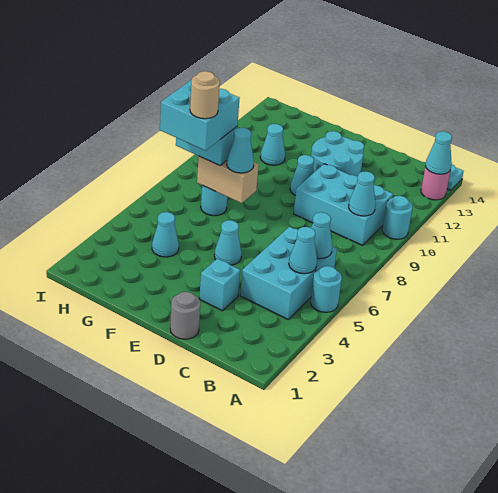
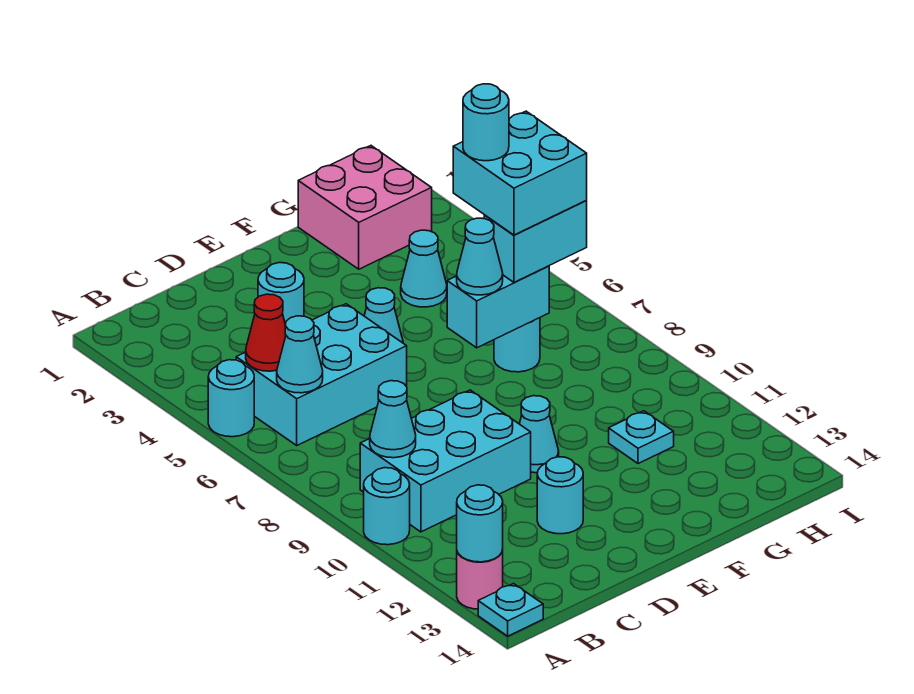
cyan 1x1 cone [426,131,452,174] -> cyan 1x1 round brick [457,485,503,562]
cyan 2x3 brick [240,227,337,319] -> cyan 2x3 brick turned to [236,304,407,445]
cyan 1x1 cone [289,227,317,274] -> red 1x1 cone [246,294,286,371]
grey 1x1 round brick [170,292,200,339] -> none
cyan 1x1 brick [199,259,240,311] -> cyan 1x1 round brick [258,263,304,325]
cyan 2x2 round brick [311,131,364,177] -> cyan 1x1 round brick [537,457,583,534]
tan 1x2 brick [197,156,259,203] -> cyan 1x2 brick [447,266,549,348]
none -> pink 2x2 brick [298,146,432,269]
tan 1x1 round brick [190,71,220,119] -> cyan 1x1 round brick [463,84,509,161]
cyan 1x1 cone [260,124,285,165] -> cyan 1x1 plate [609,411,674,464]

